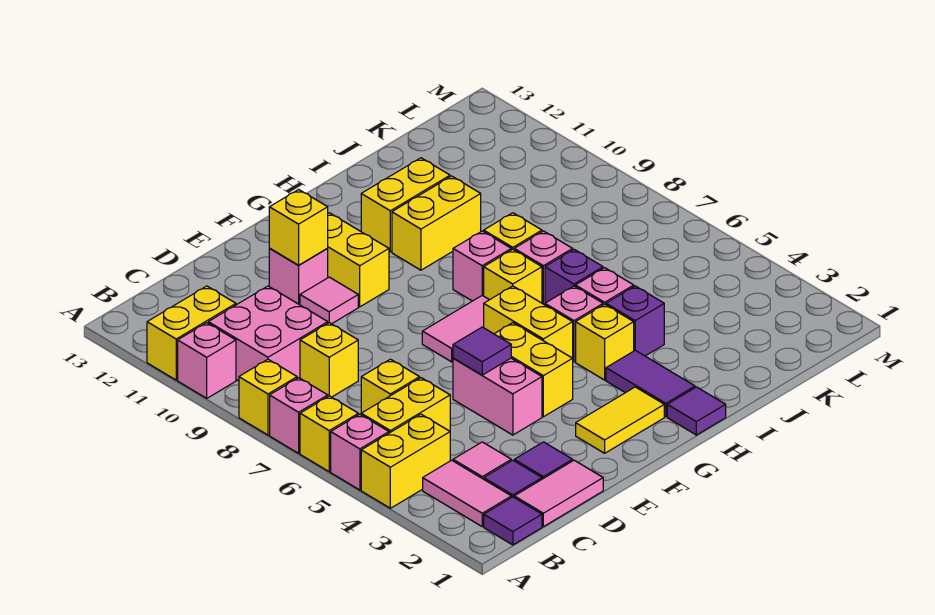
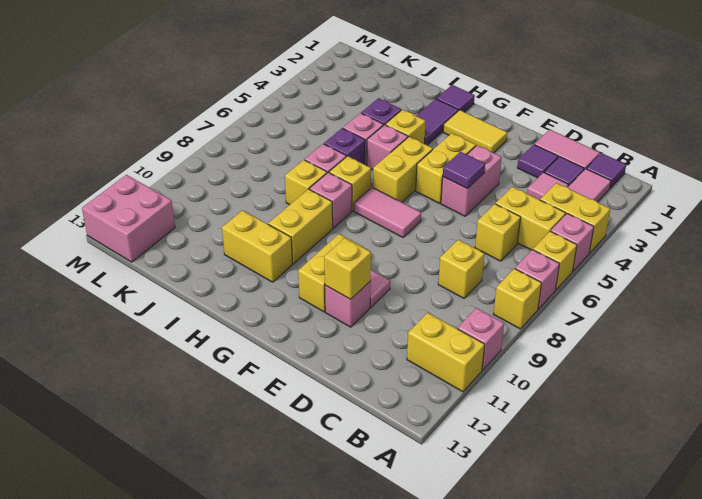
pink 2x2 brick [208,286,328,381] -> pink 2x2 brick moved to [82,175,175,262]
yellow 1x2 brick [392,176,481,270] -> yellow 1x2 brick turned to [268,189,333,264]

